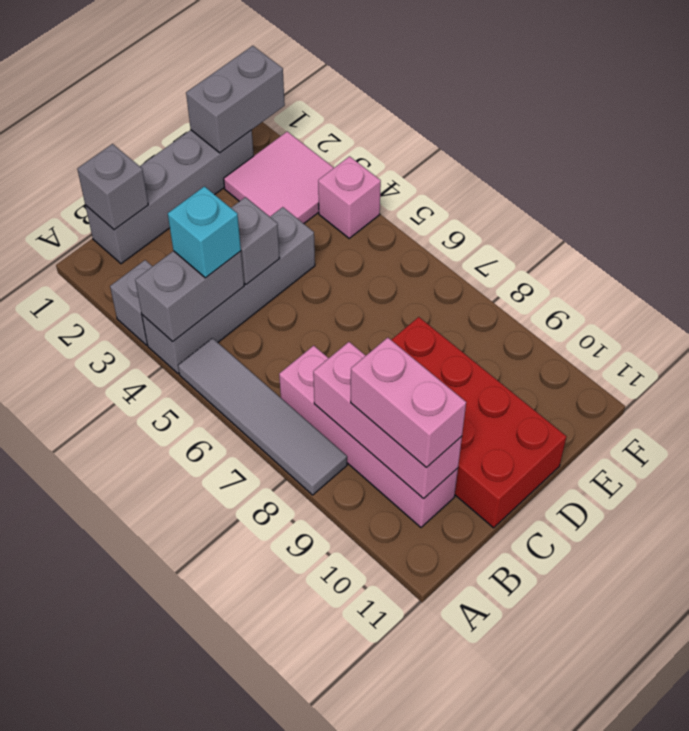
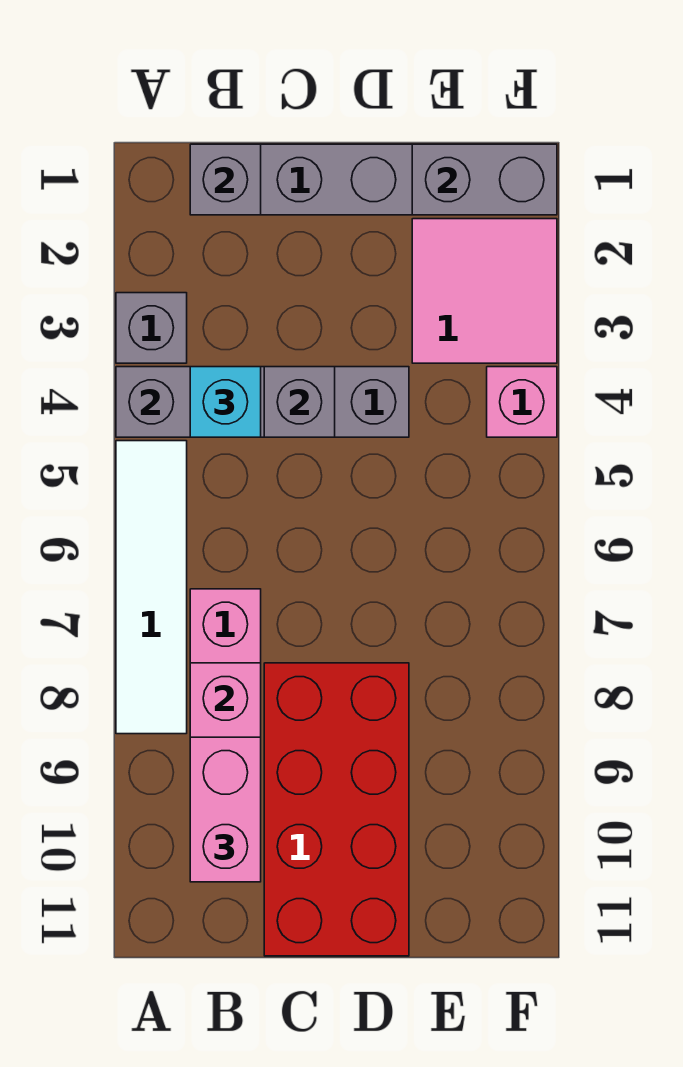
grey 1x4 tile [178,338,347,495] -> white 1x4 tile [116,441,187,734]

